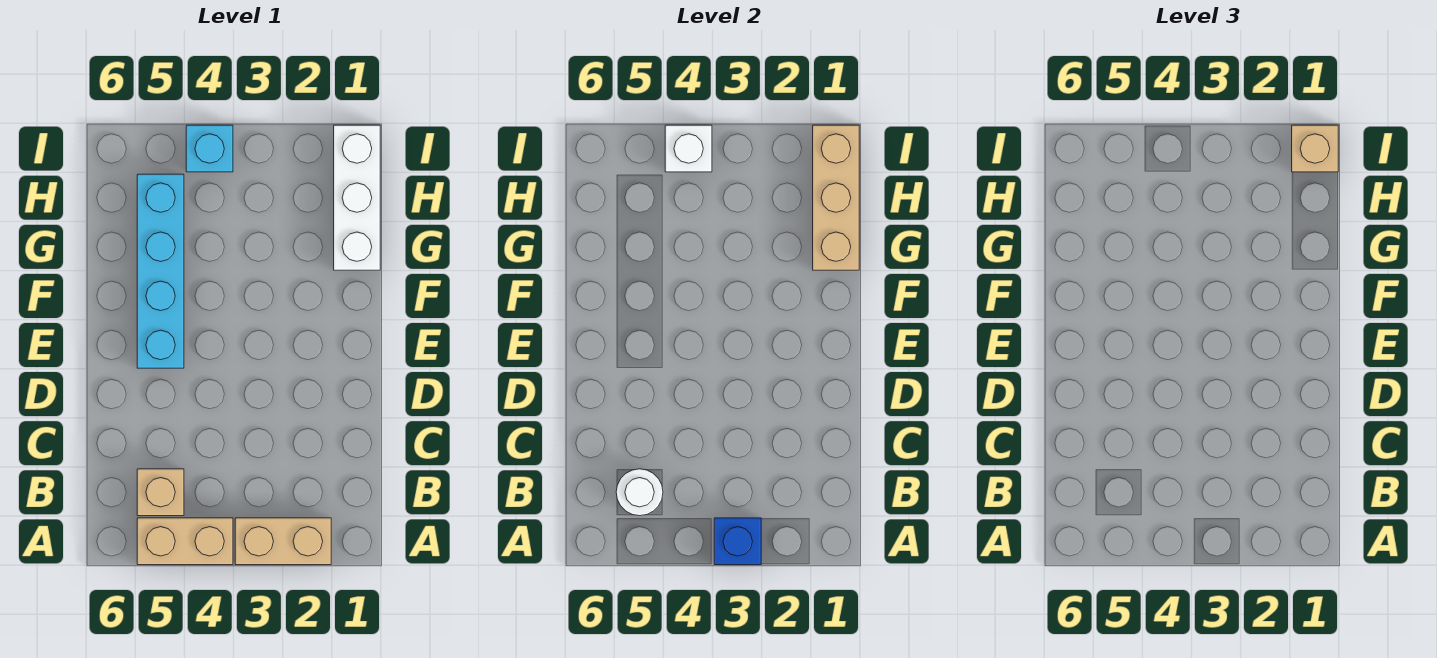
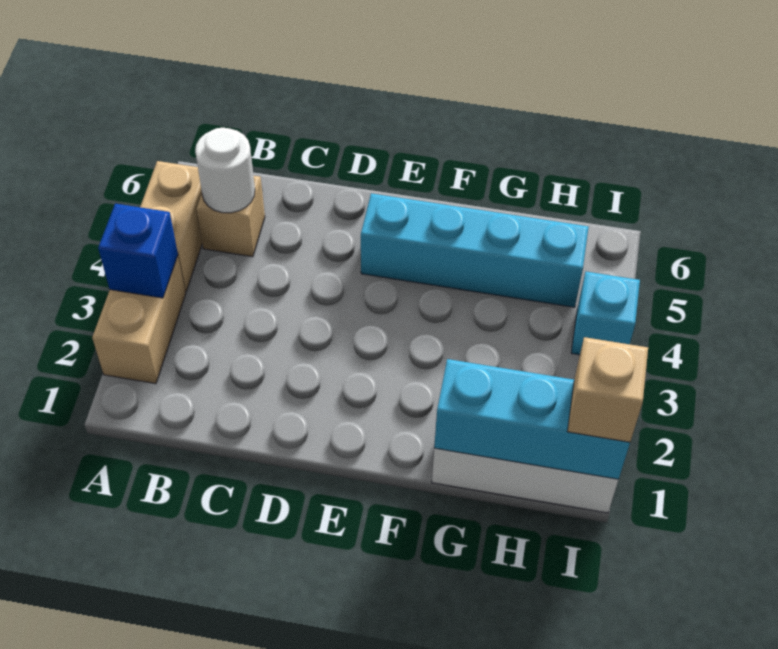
tan 1x3 brick [813,125,859,270] -> cyan 1x3 brick [434,359,630,479]
white 1x1 brick [665,125,712,172] -> none

